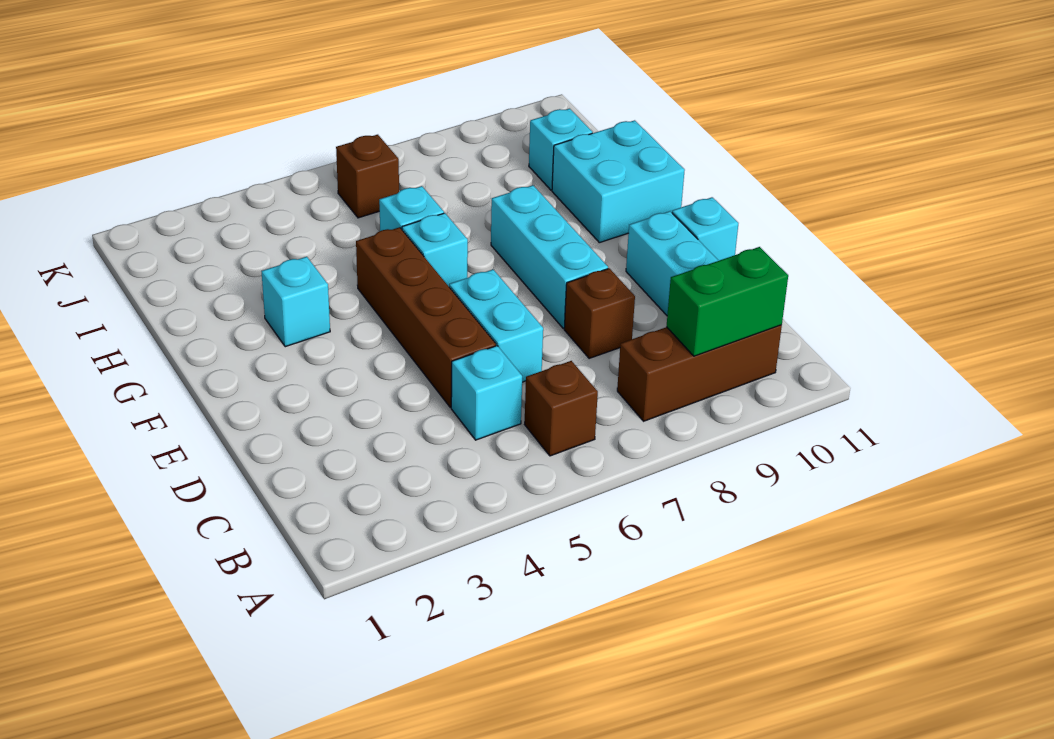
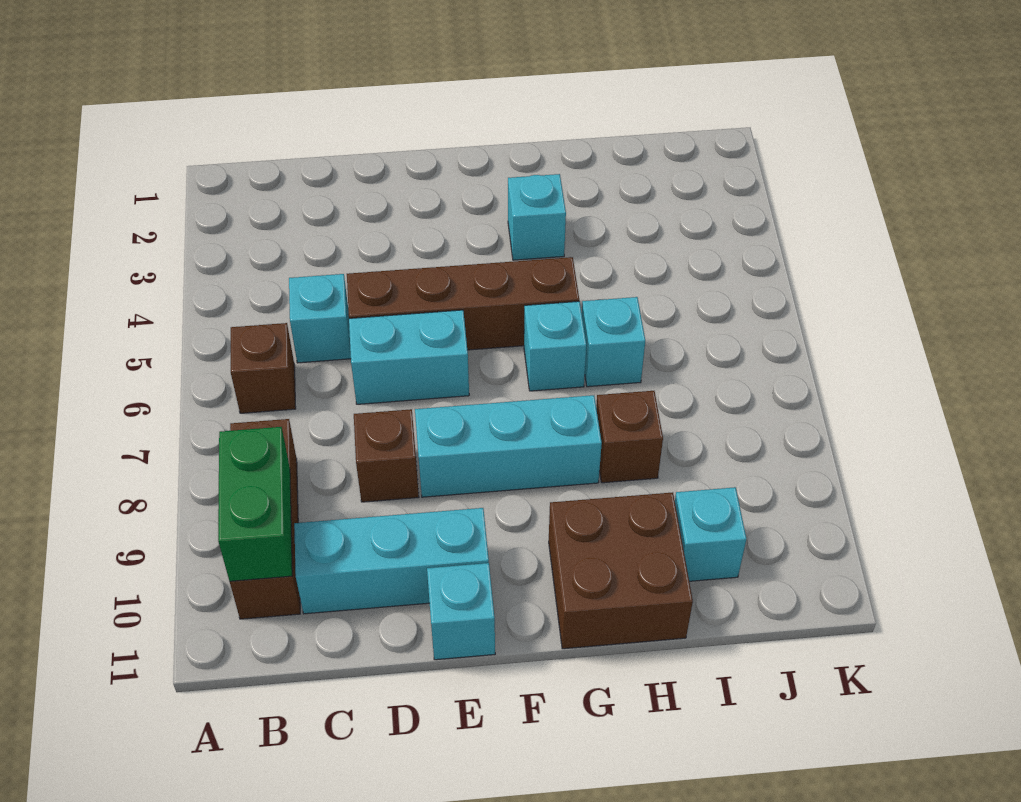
cyan 2x2 brick [552,120,685,243] -> brown 2x2 brick [549,492,693,649]
brown 1x1 brick [336,135,399,218] -> brown 1x1 brick moved to [596,391,663,483]

